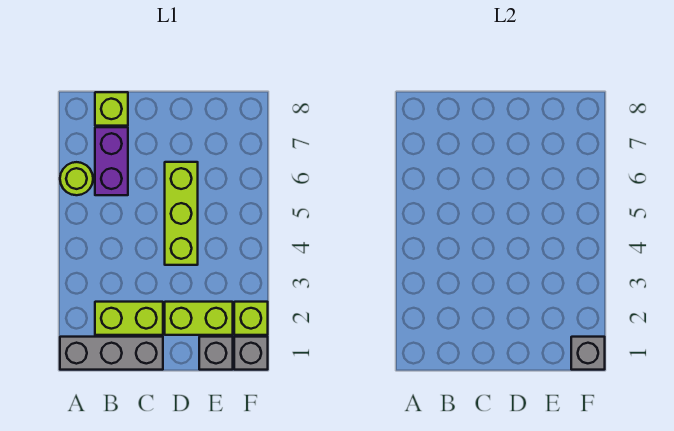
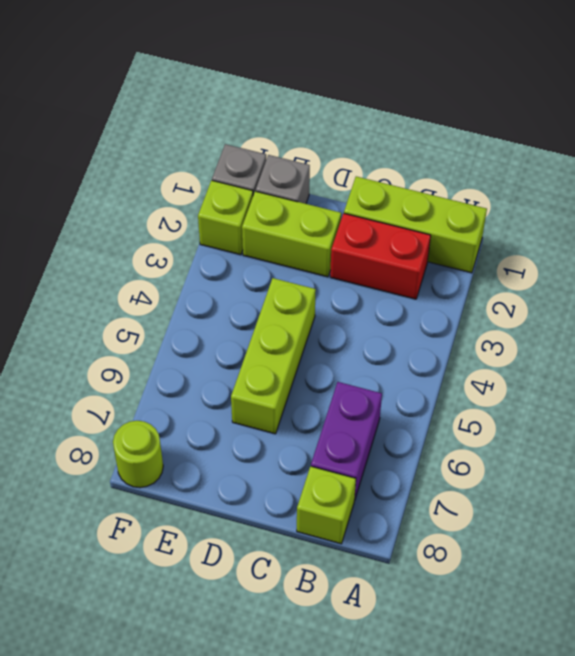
grey 1x3 brick [60,337,163,370] -> lime 1x3 brick [344,176,487,273]
lime 1x1 round brick [60,162,93,195] -> lime 1x1 round brick moved to [113,421,163,488]
lime 1x2 brick [95,302,163,335] -> red 1x2 brick [330,213,431,299]
grey 1x1 brick [571,337,605,370] -> none

